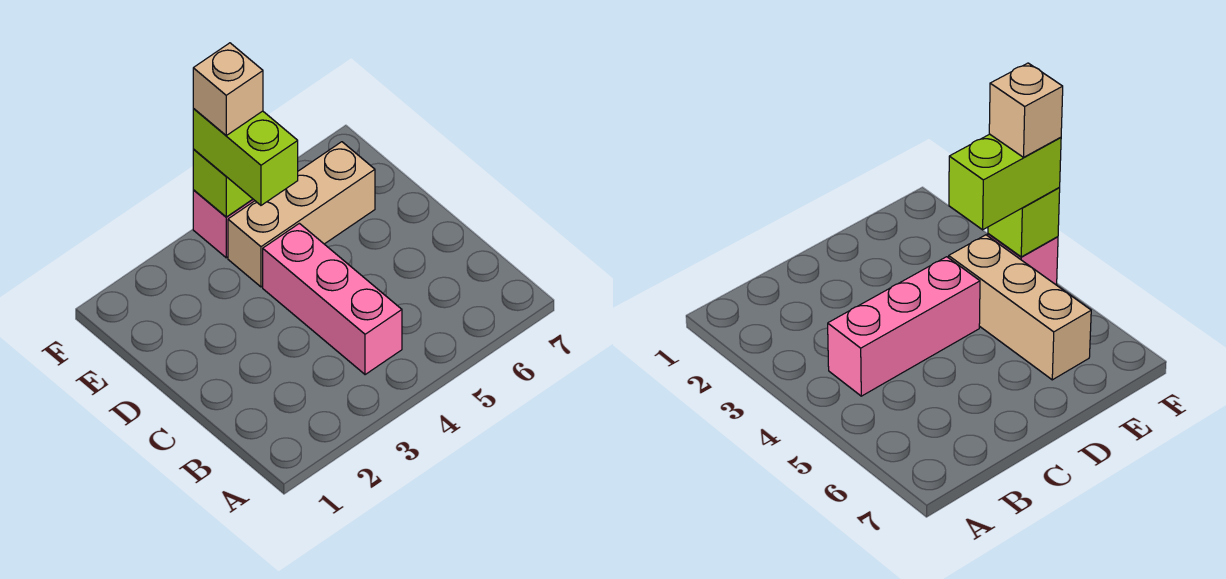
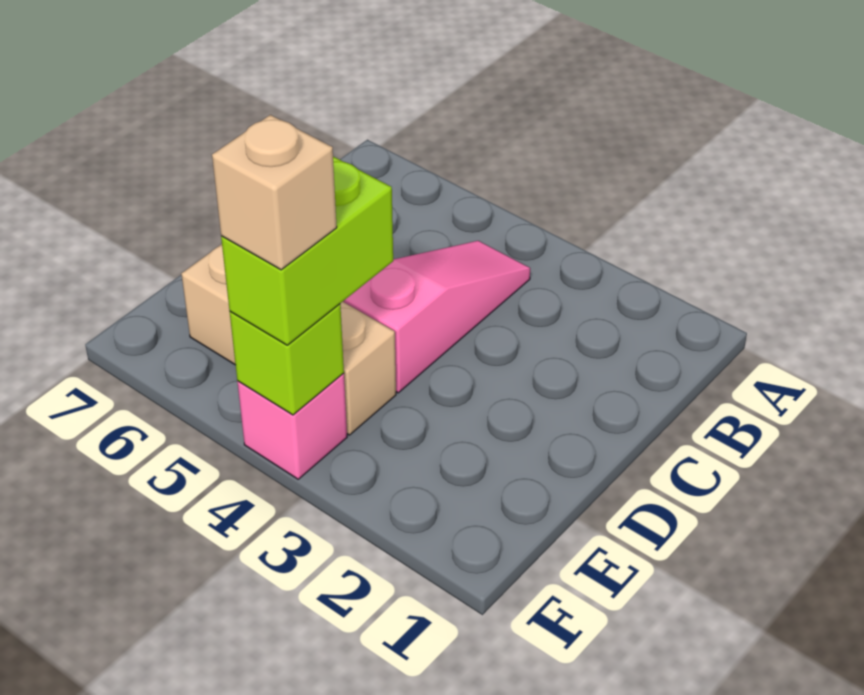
pink 1x3 brick [263,223,402,375] -> pink 1x3 slope [343,241,530,393]

